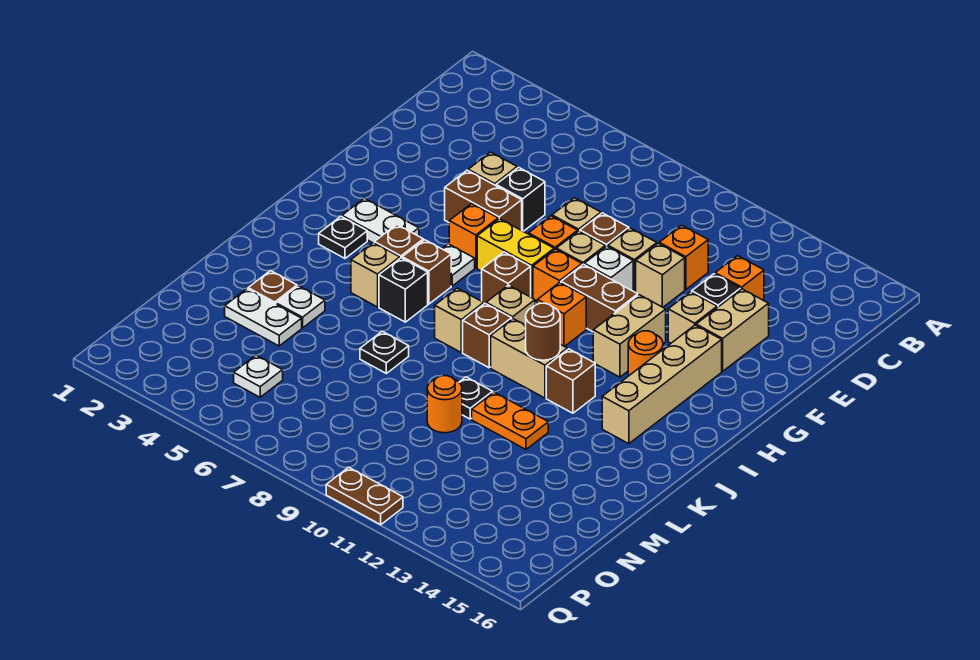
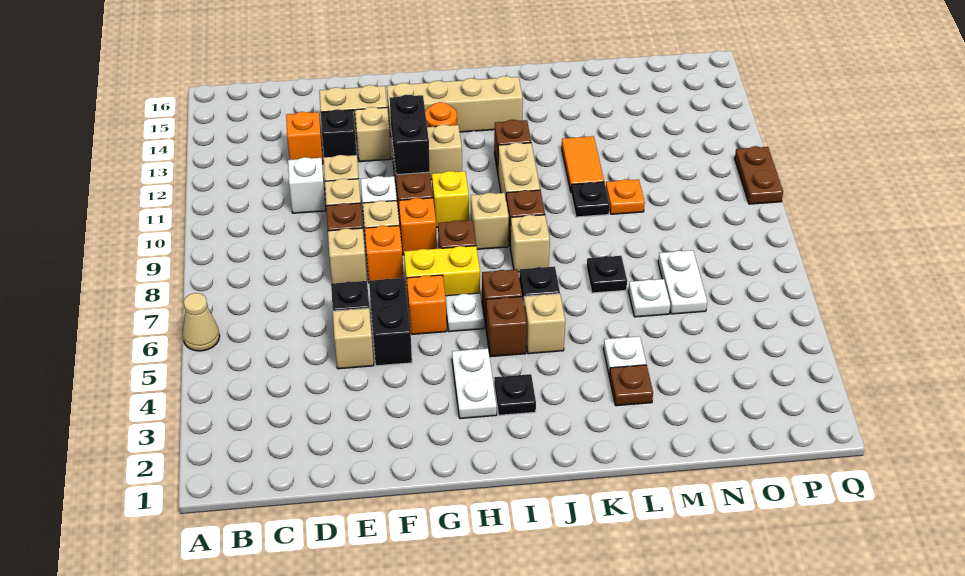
none -> tan 1x1 cone [183,293,220,351]
orange 1x1 brick [659,225,708,290] -> white 1x1 brick [288,157,326,213]
brown 1x2 brick [445,170,522,230] -> black 1x2 brick [369,278,412,366]
yellow 1x2 brick [477,219,554,298] -> yellow 1x2 brick turned to [404,246,480,302]
none -> black 1x2 brick [390,94,430,175]
orange 1x1 brick [537,283,586,347] -> yellow 1x1 brick [432,171,469,227]
brown 1x1 round brick [526,303,560,360] -> none
orange 1x2 plate [472,392,548,449] -> orange 1x2 tile [562,136,604,191]
white 1x2 plate [225,289,302,346] -> white 1x2 plate moved to [658,250,707,314]
orange 1x1 round brick [427,376,462,433] -> orange 1x1 plate [606,179,645,214]
white 1x1 plate [234,355,283,397] -> white 1x1 plate moved to [628,279,670,317]

